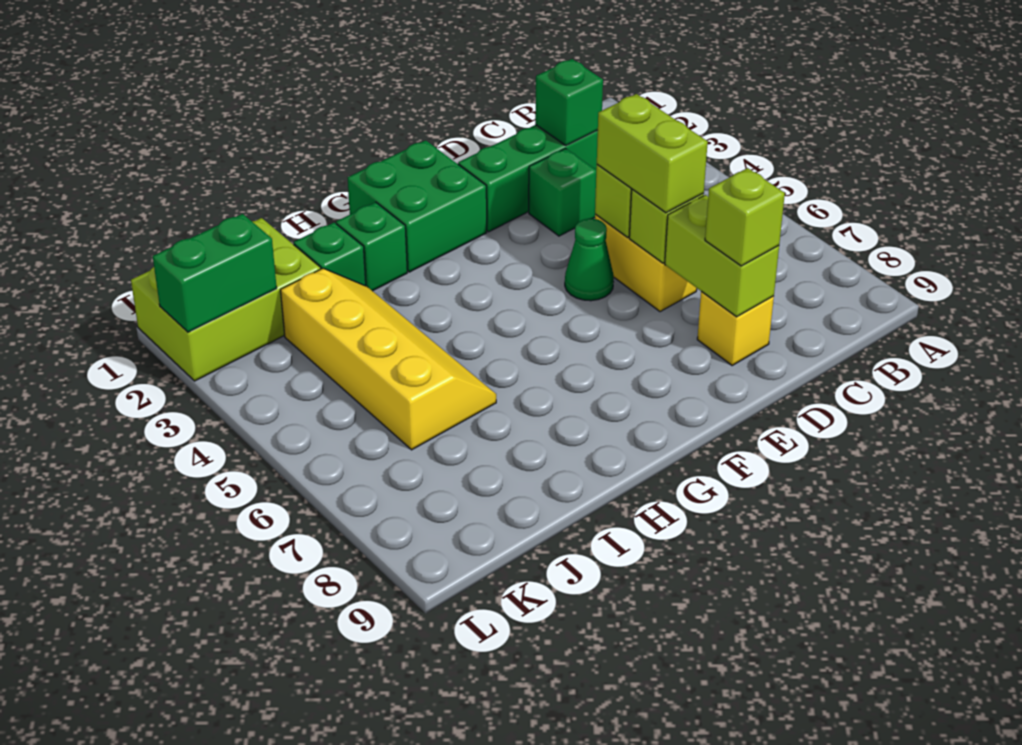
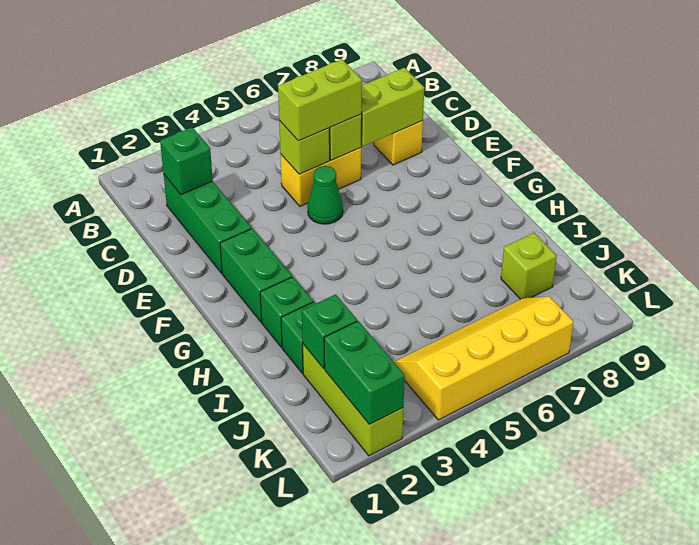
green 1x1 brick [529,148,596,236] -> green 1x1 brick moved to [302,294,357,369]
lime 1x1 brick [705,168,785,266] -> lime 1x1 brick moved to [501,233,557,299]
green 2x2 brick [347,140,487,272] -> green 1x2 brick [220,229,292,322]
yellow 2x4 slope [280,268,496,450] -> yellow 2x4 slope moved to [394,296,573,420]
lime 2x3 brick [131,218,321,381] -> lime 1x3 brick [303,344,403,456]

